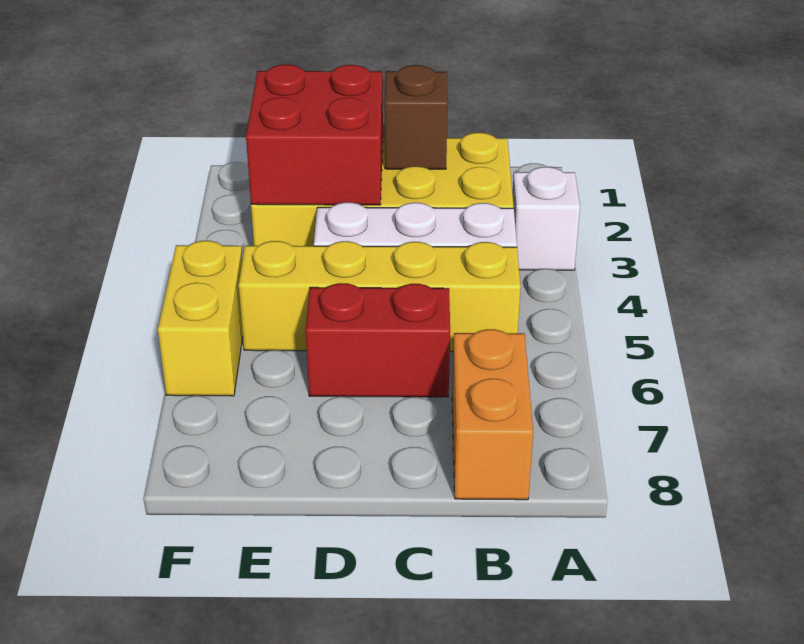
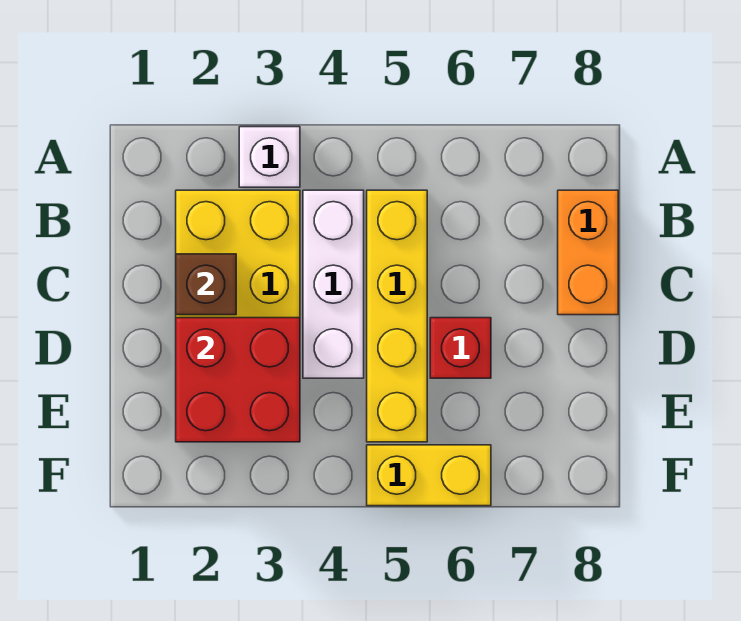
orange 1x2 brick [452,329,533,500] -> orange 1x2 brick turned to [558,190,618,315]
red 1x2 brick [306,283,450,397] -> red 1x1 brick [430,318,491,378]

